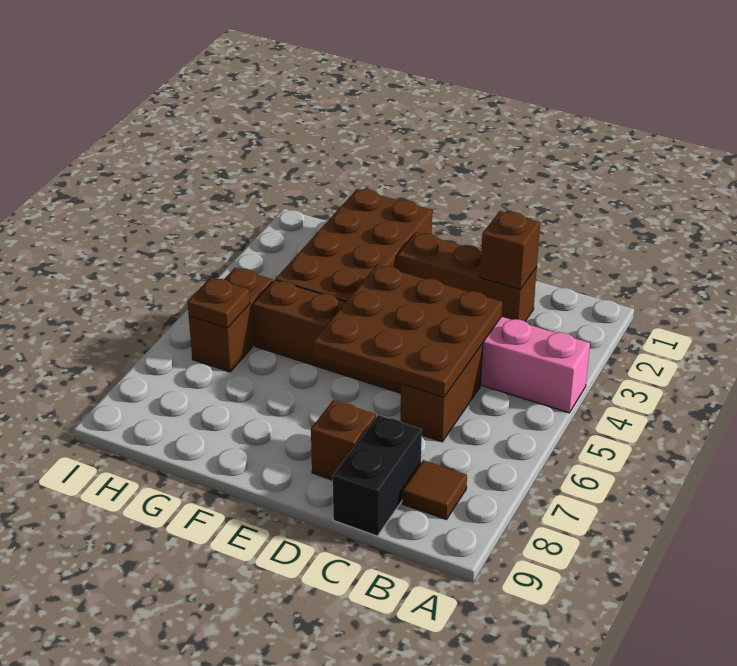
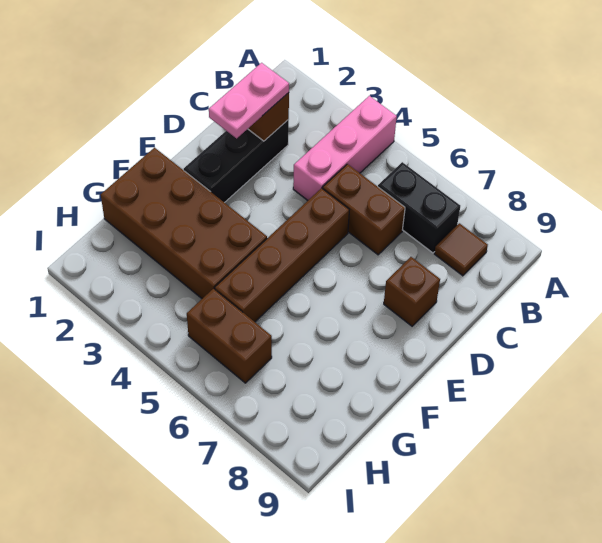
brown 1x3 brick [397,233,537,321] -> black 1x3 brick [184,120,289,203]
none -> pink 1x2 plate [209,63,289,138]
brown 3x3 plate [313,265,502,397] -> none
black 1x2 brick [333,415,422,536] -> black 1x2 brick moved to [378,162,460,253]
brown 1x1 plate [188,277,250,328] -> none

